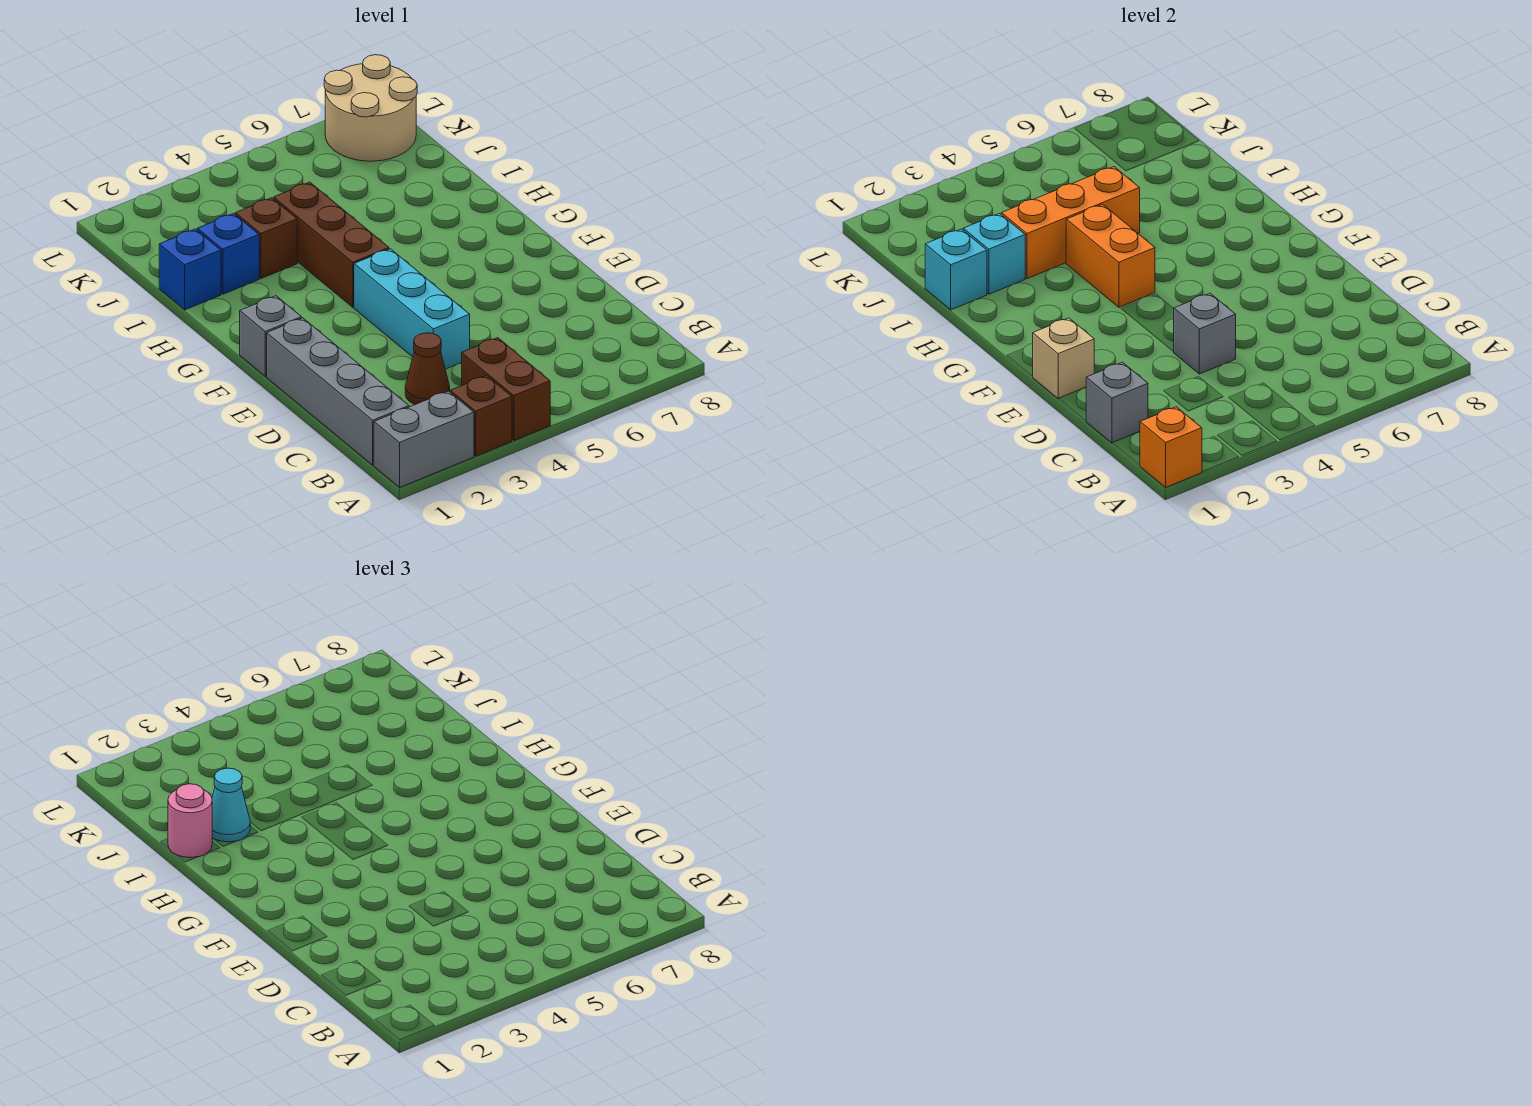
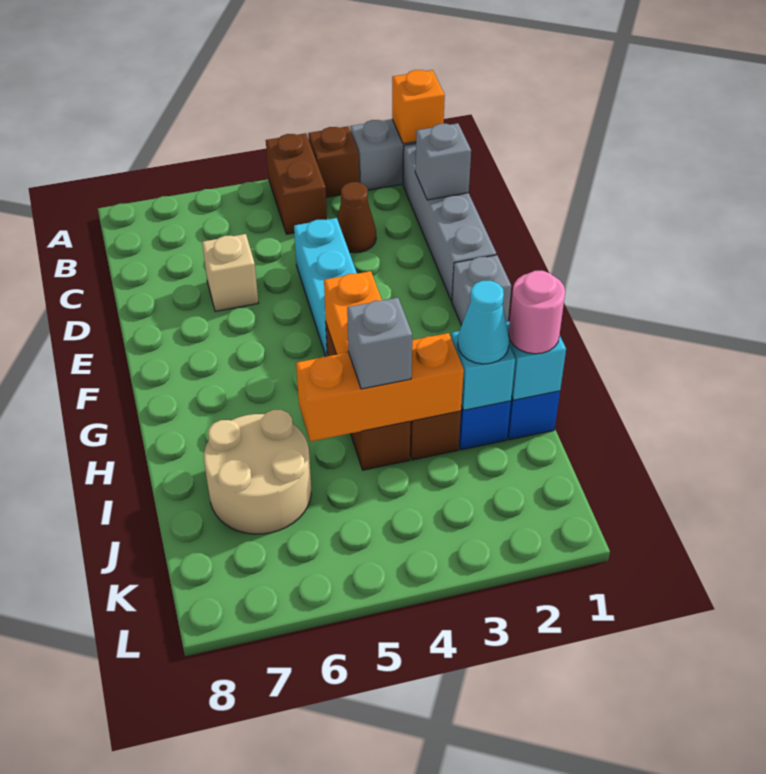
grey 1x1 brick [1174,293,1236,374] -> grey 1x1 brick moved to [347,298,412,389]
tan 1x1 brick [1032,318,1094,399] -> tan 1x1 brick moved to [202,234,258,311]
tan 2x2 round brick [324,55,417,161] -> tan 2x2 round brick moved to [204,410,311,534]

